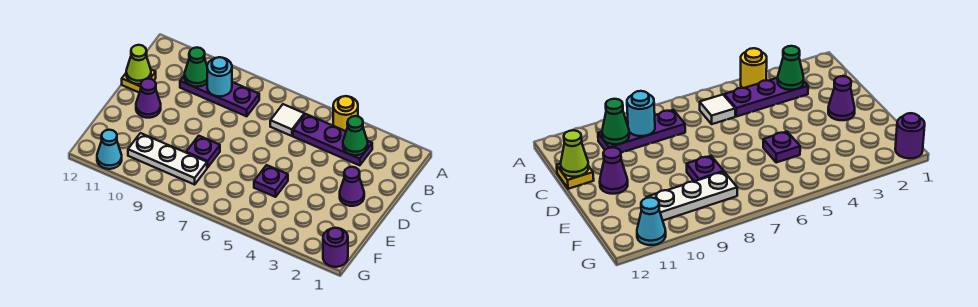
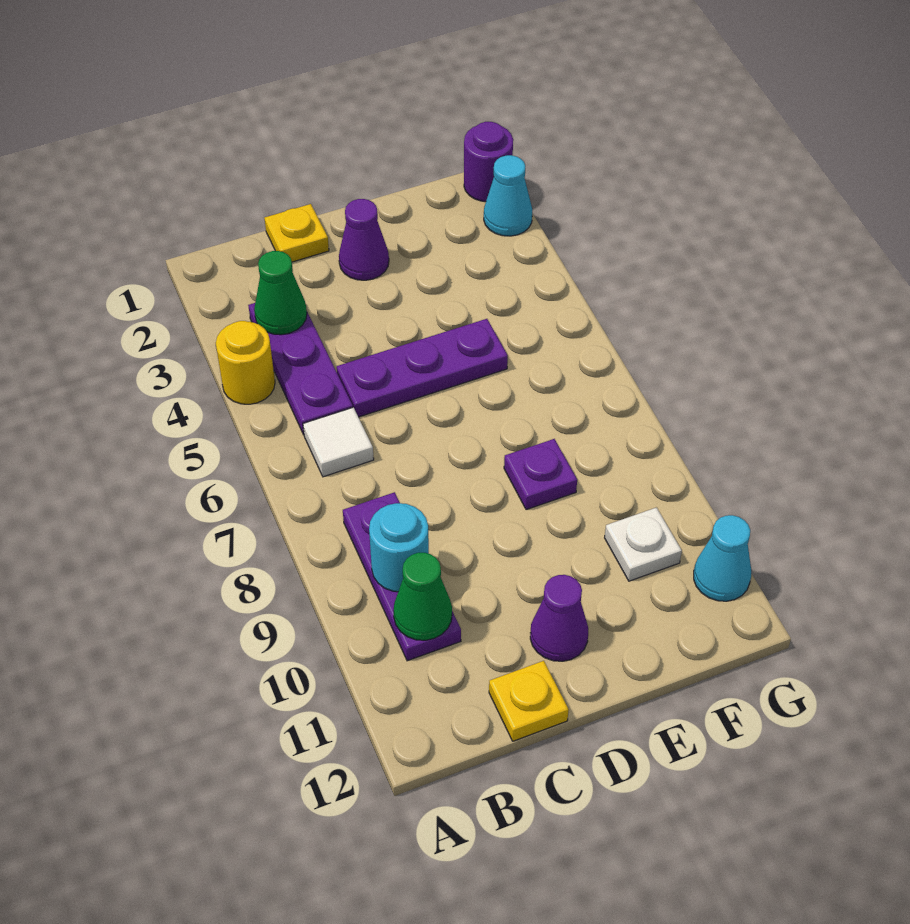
none -> yellow 1x1 plate [264,204,329,262]
lime 1x1 cone [126,45,151,84] -> none
purple 1x1 plate [254,165,288,197] -> purple 1x3 plate [337,319,508,417]
white 1x3 plate [128,133,207,185] -> white 1x1 plate [605,508,682,581]
none -> cyan 1x1 cone [484,155,532,236]

